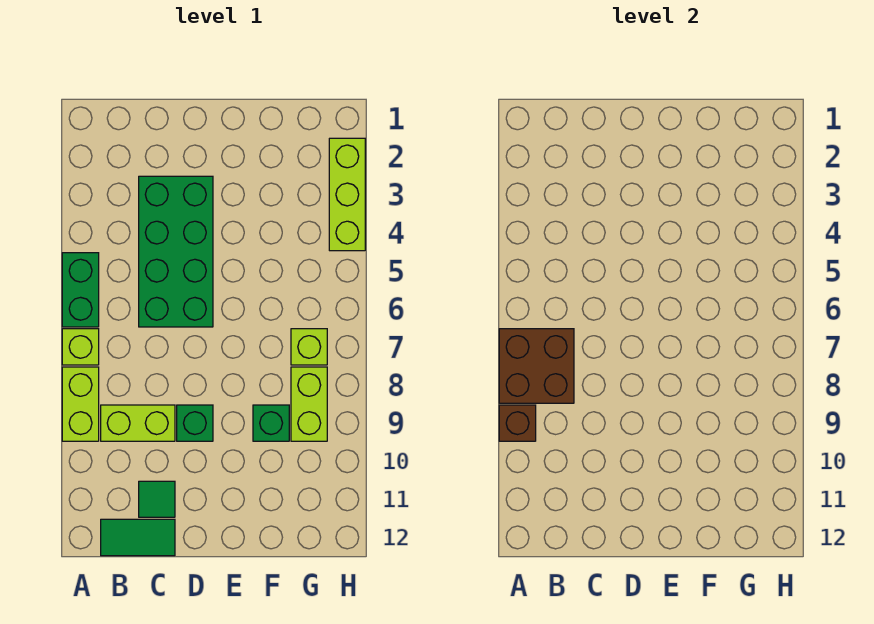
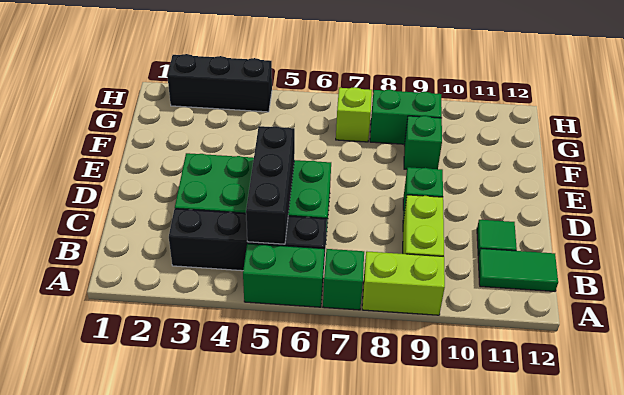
lime 1x1 brick [62,329,99,365] -> green 1x1 brick [323,249,364,310]
brown 2x2 brick [499,329,574,403] -> none
brown 1x1 brick [499,405,536,441] -> none
none -> black 1x4 brick [169,209,327,274]
none -> black 1x3 brick [246,126,295,244]
green 1x2 tile [101,519,175,556] -> green 1x2 tile turned to [478,249,558,291]
lime 1x2 brick [291,367,327,441] -> green 1x2 brick [370,89,442,144]
lime 1x3 brick [329,138,365,251] -> black 1x3 brick [167,54,272,112]

